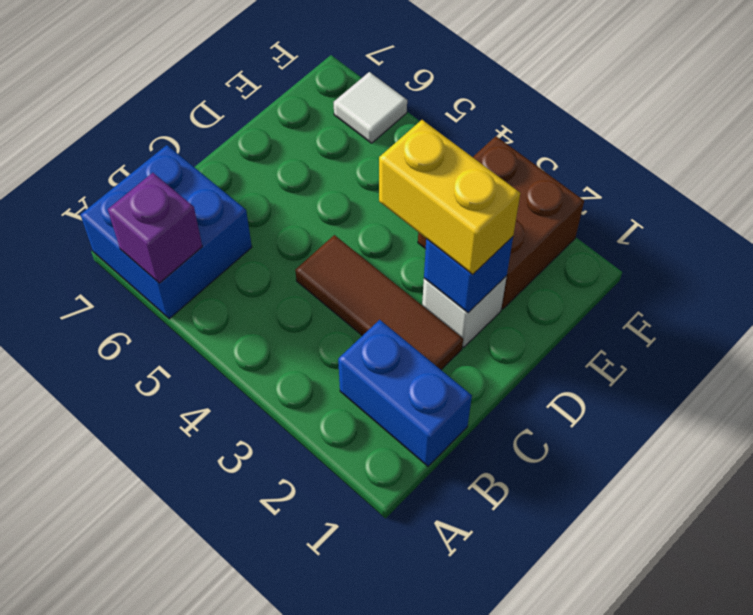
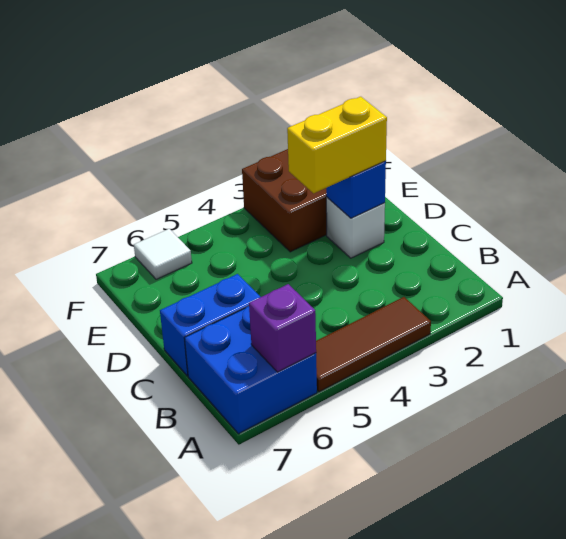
blue 1x2 brick [338,320,472,466] -> blue 1x2 brick moved to [160,274,260,376]
brown 1x3 tile [295,235,463,370] -> brown 1x3 tile moved to [316,297,431,392]

